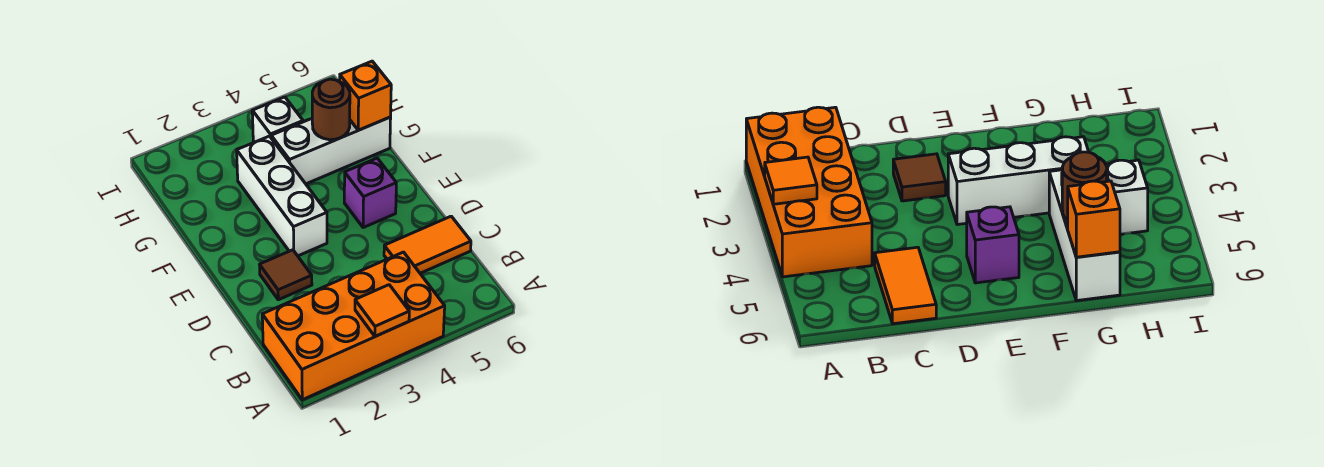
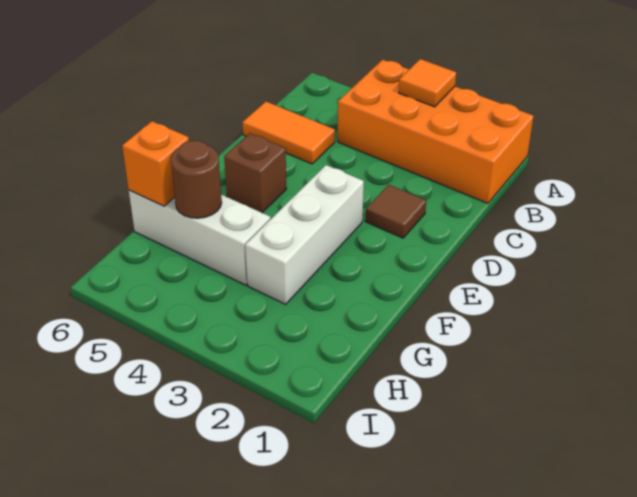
purple 1x1 brick [344,158,396,228] -> brown 1x1 brick [224,133,286,213]
white 1x1 brick [252,97,303,142] -> none

